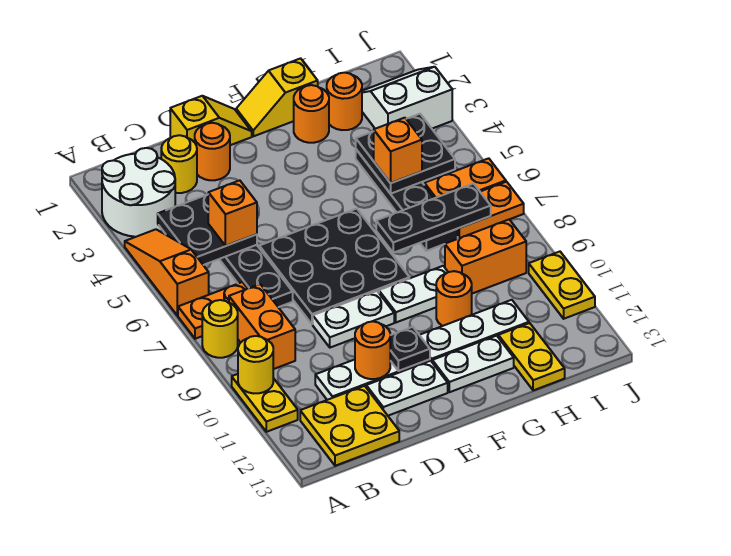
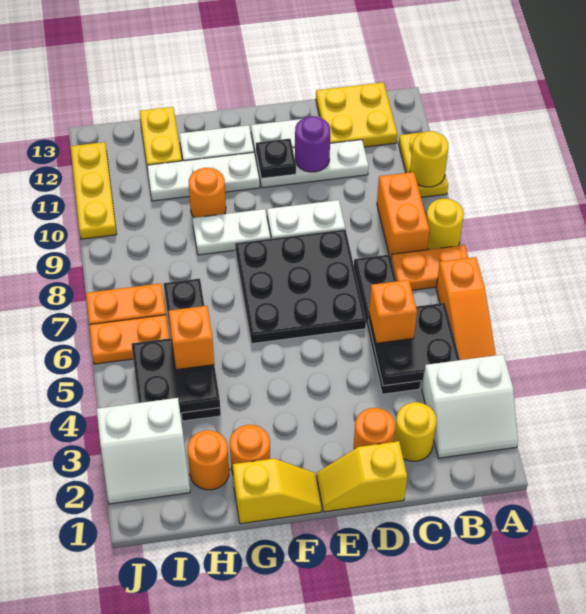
white 2x2 round brick [102,148,175,237] -> white 2x2 slope [422,354,518,458]
orange 1x1 round brick [355,321,390,379] -> purple 1x1 round brick [295,116,330,172]
black 1x3 plate [376,184,491,253] -> none
orange 1x2 brick [445,219,526,294] -> none
yellow 1x2 plate [529,252,595,319] -> yellow 1x3 plate [71,142,117,239]

